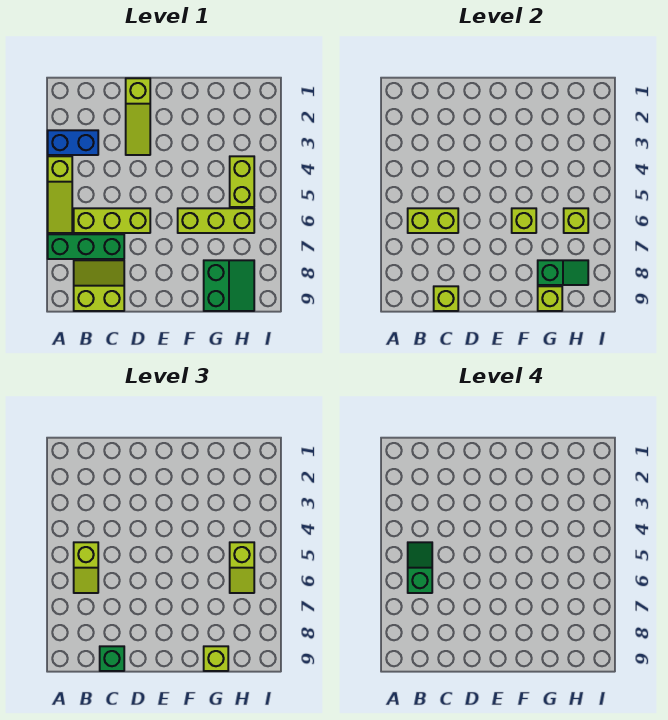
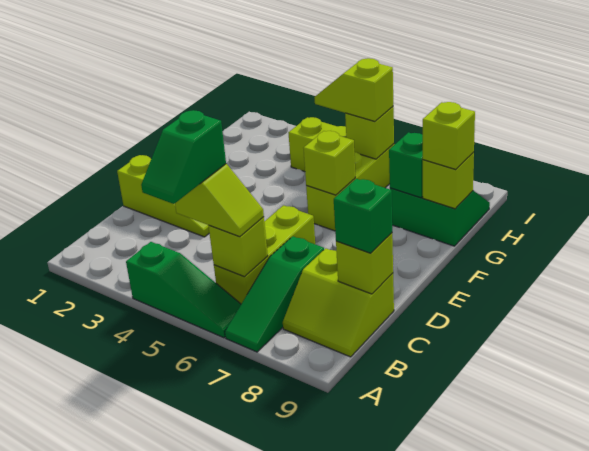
blue 1x2 brick [48,130,98,155] -> none
lime 1x3 slope [48,156,72,233] -> green 1x3 slope [126,242,241,338]
green 1x3 brick [48,234,124,259] -> green 1x3 slope [225,236,324,352]
green 1x2 slope [408,542,432,593] -> green 1x2 slope turned to [141,110,226,204]
lime 1x2 brick [408,208,458,233] -> lime 1x1 brick [209,217,268,277]
lime 2x2 slope [74,260,124,311] -> lime 2x2 slope turned to [283,248,394,357]
lime 1x2 slope [230,542,254,593] -> lime 1x2 slope turned to [314,58,393,121]

